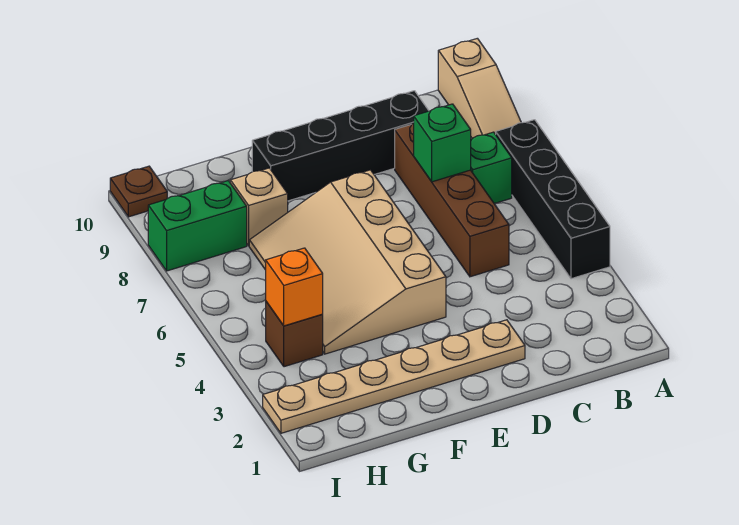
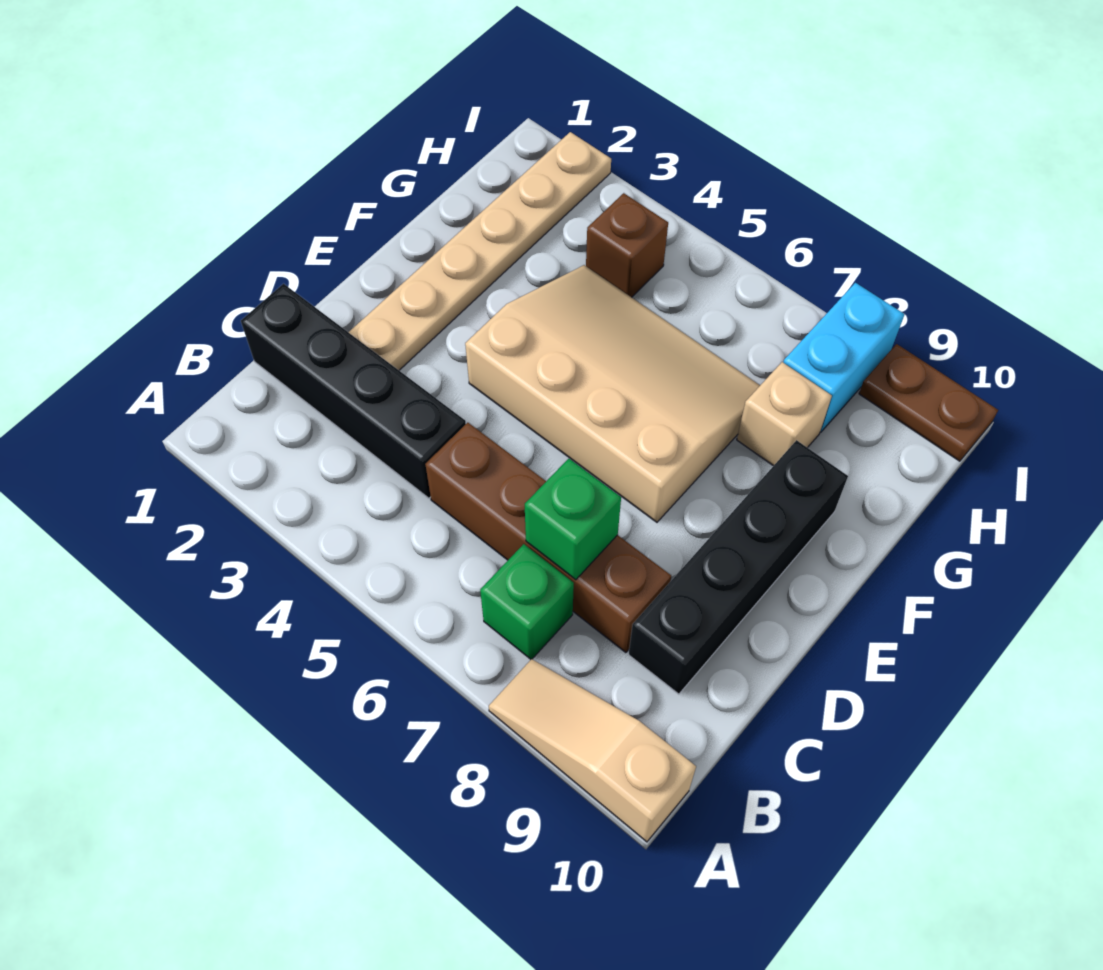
black 1x4 brick [496,120,610,279] -> black 1x4 brick moved to [241,284,466,498]
orange 1x1 brick [266,248,323,326] -> none
green 1x2 brick [148,181,247,271] -> cyan 1x2 brick [783,283,904,432]
brown 1x1 plate [110,166,167,217] -> brown 1x2 plate [859,344,998,461]

